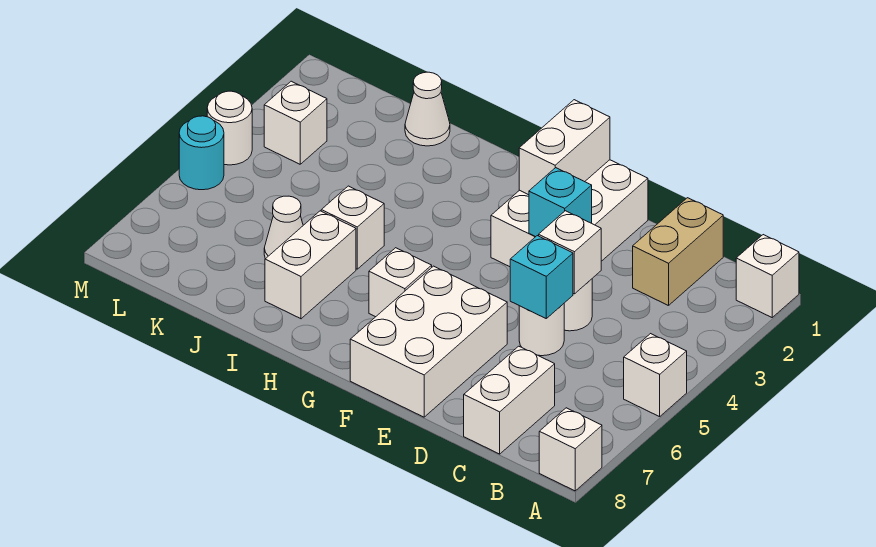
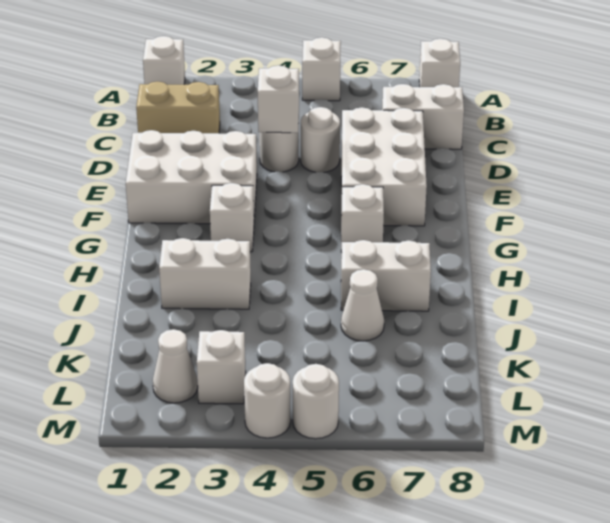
cyan 1x1 brick [510,236,573,318] -> none
cyan 1x1 brick [529,168,592,237] -> none
white 2x3 brick [350,266,507,417] -> white 2x3 brick turned to [341,107,427,226]
white 1x2 brick [519,100,610,195] -> white 1x2 brick moved to [159,238,251,309]
white 1x1 brick [321,186,384,269] -> white 1x1 brick moved to [210,183,254,252]
white 1x1 cone [405,72,450,146] -> white 1x1 cone moved to [153,329,198,403]
cyan 1x1 round brick [179,116,224,190] -> white 1x1 round brick [293,364,339,439]

